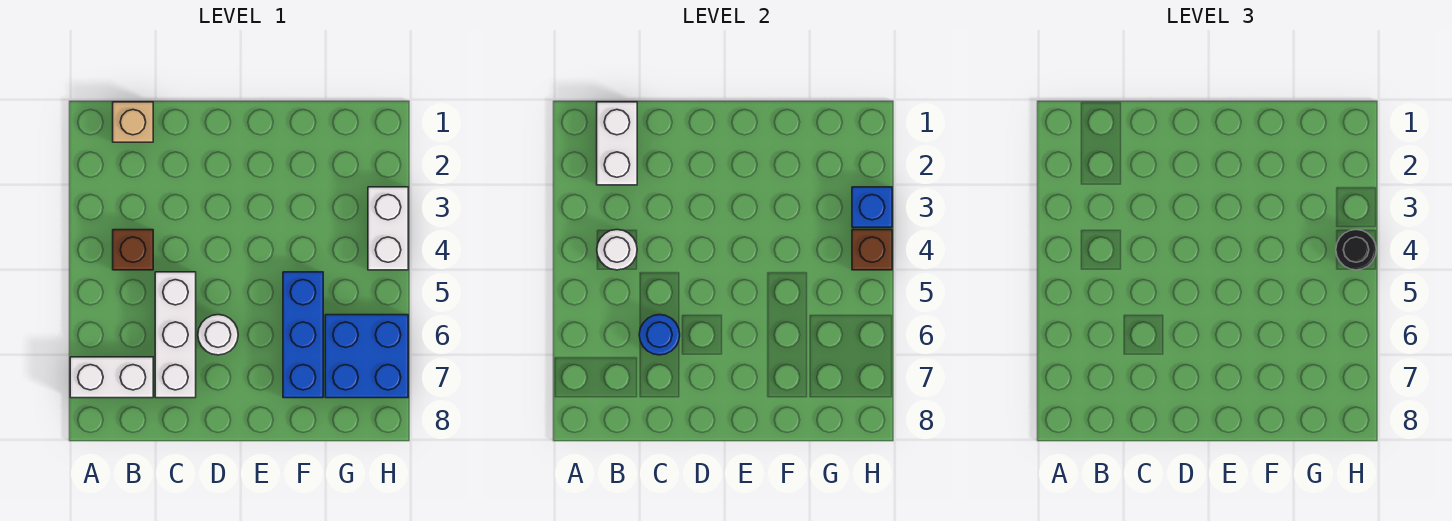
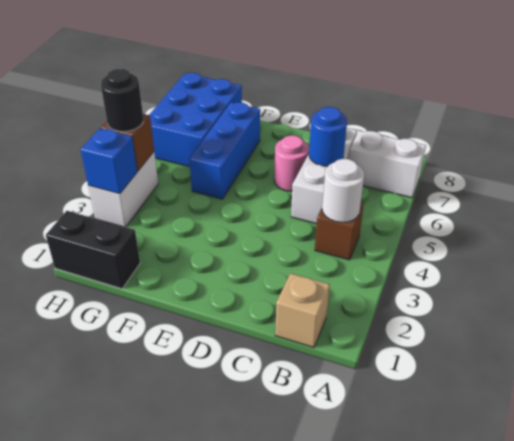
white 1x2 brick [597,102,637,185] -> none
white 1x1 round brick [198,315,238,355] -> pink 1x1 round brick [274,135,309,191]
none -> black 1x2 brick [46,211,140,289]
blue 2x2 brick [325,315,408,398] -> blue 2x3 brick [149,73,242,167]

